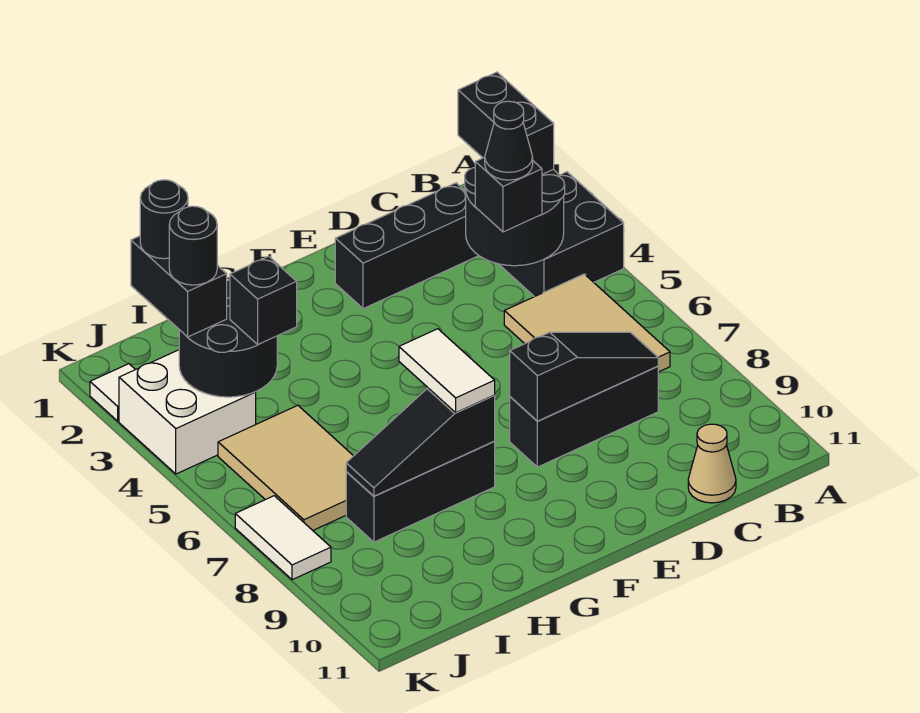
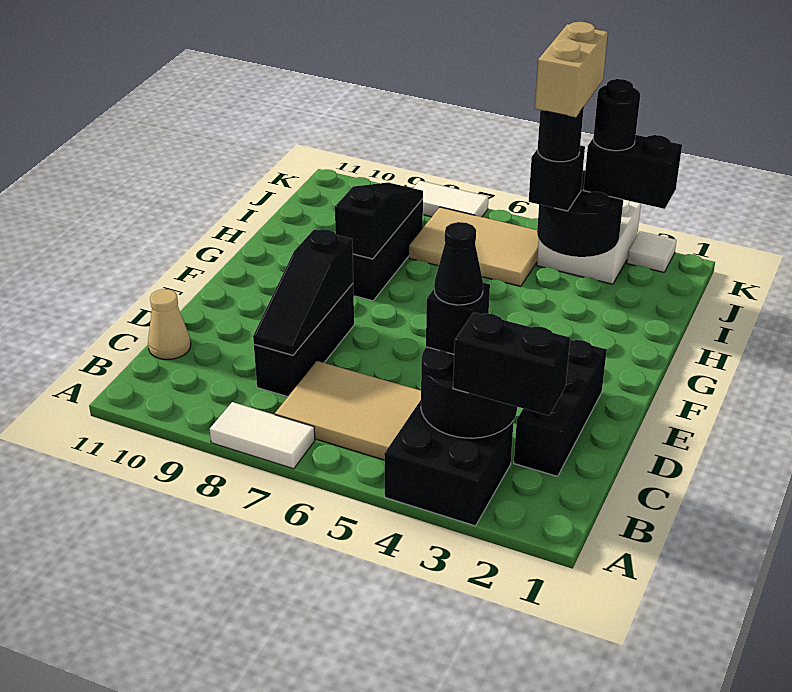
white 1x2 tile [399,329,495,413] -> white 1x2 tile moved to [210,402,315,469]
none -> tan 1x2 brick [535,22,608,117]
black 1x1 round brick [140,180,188,259] -> black 1x1 round brick moved to [538,107,584,162]

